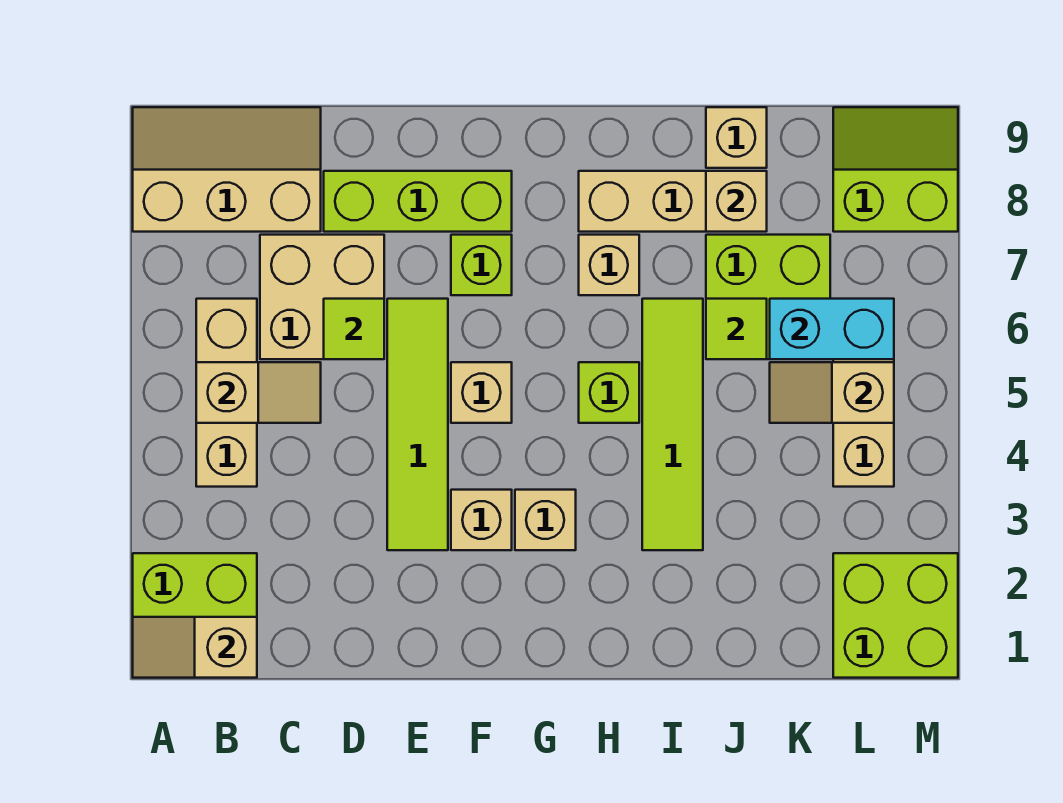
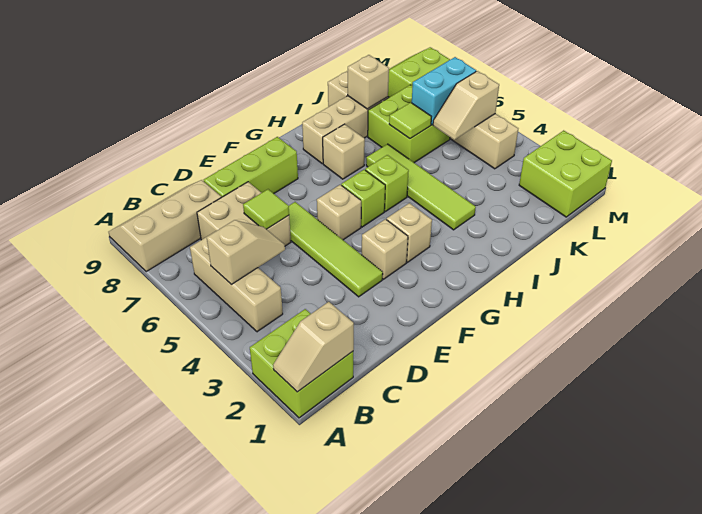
lime 1x1 brick [451,235,512,295] -> lime 1x1 brick moved to [341,170,385,227]

